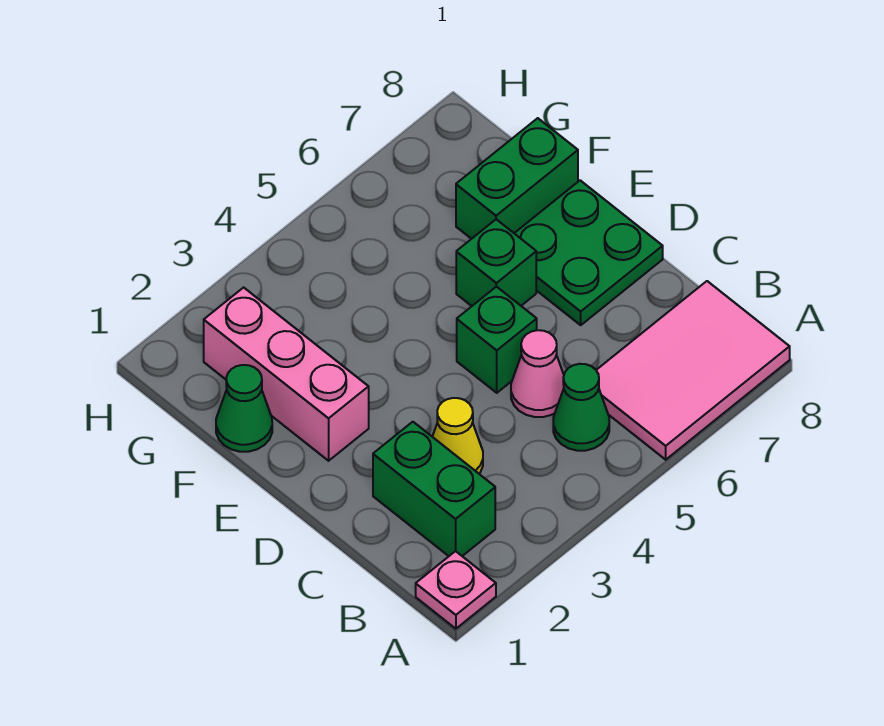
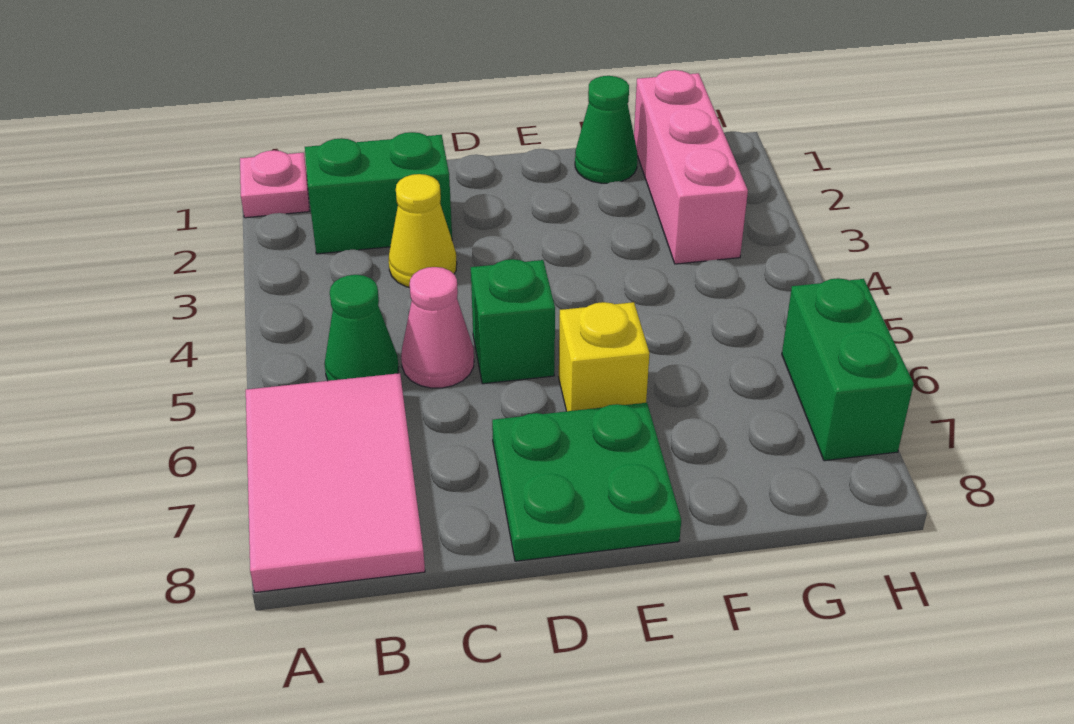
pink 1x3 brick [204,287,369,461] -> pink 1x3 brick turned to [634,70,748,264]
green 1x1 brick [456,219,536,306] -> yellow 1x1 brick [559,302,650,411]
green 1x2 brick [456,118,578,239] -> green 1x2 brick moved to [782,278,914,461]

